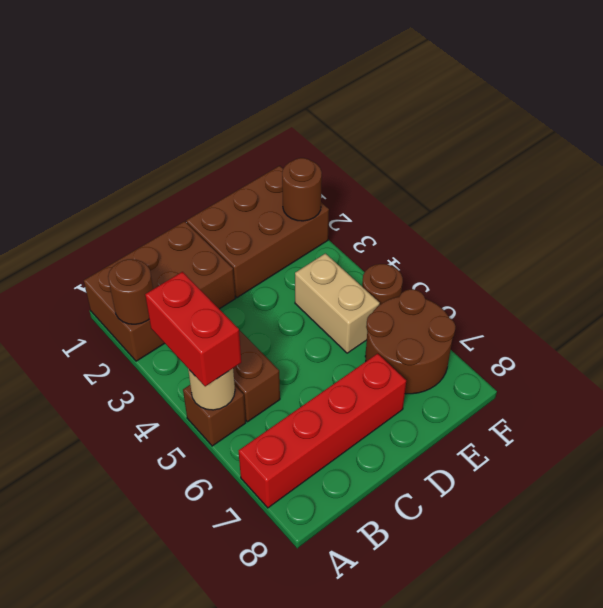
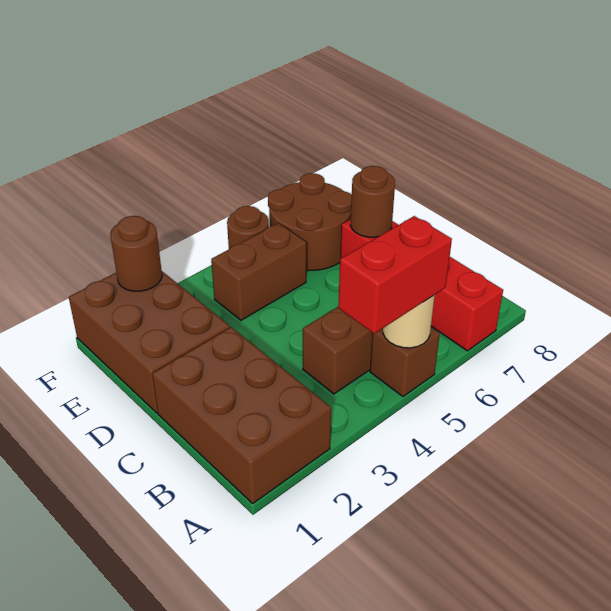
brown 1x1 round brick [108,259,153,324] -> brown 1x1 round brick moved to [350,166,395,237]
tan 1x2 brick [295,253,380,353] -> brown 1x2 brick [211,223,306,320]

